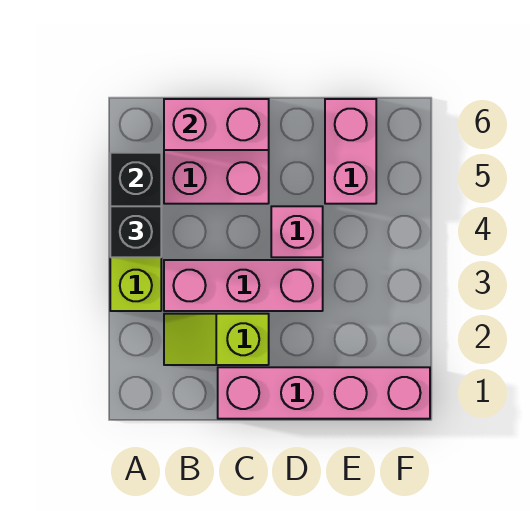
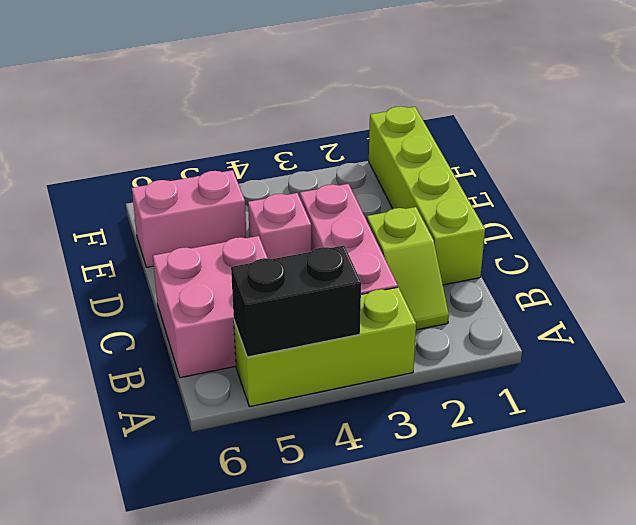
black 1x1 brick [110,206,161,257] -> none
pink 1x2 brick [164,99,269,150] -> none
pink 1x4 brick [218,367,430,419] -> lime 1x4 brick [369,106,485,285]

